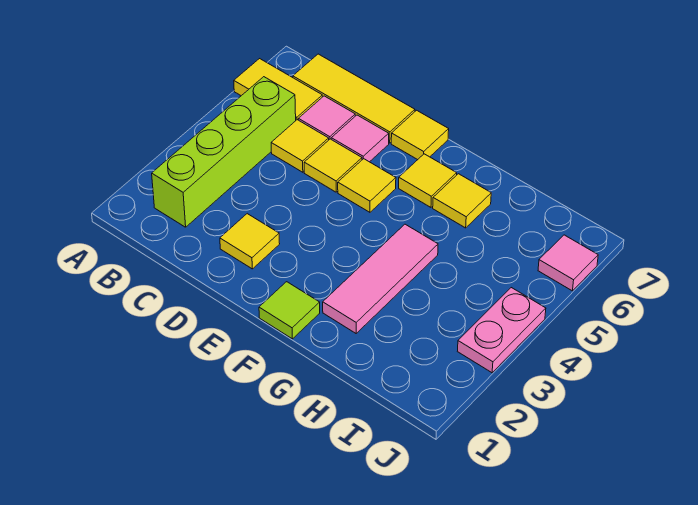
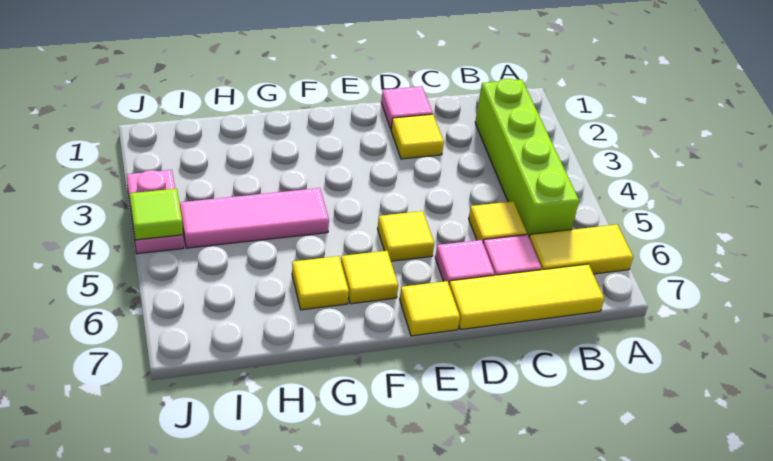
yellow 1x1 tile [304,139,362,192] -> none
lime 1x1 tile [259,282,320,339] -> lime 1x1 tile moved to [130,189,183,240]
pink 1x3 tile [323,224,438,333] -> pink 1x3 tile turned to [180,188,329,248]
pink 1x1 tile [538,235,598,291] -> pink 1x1 tile moved to [381,86,433,129]

